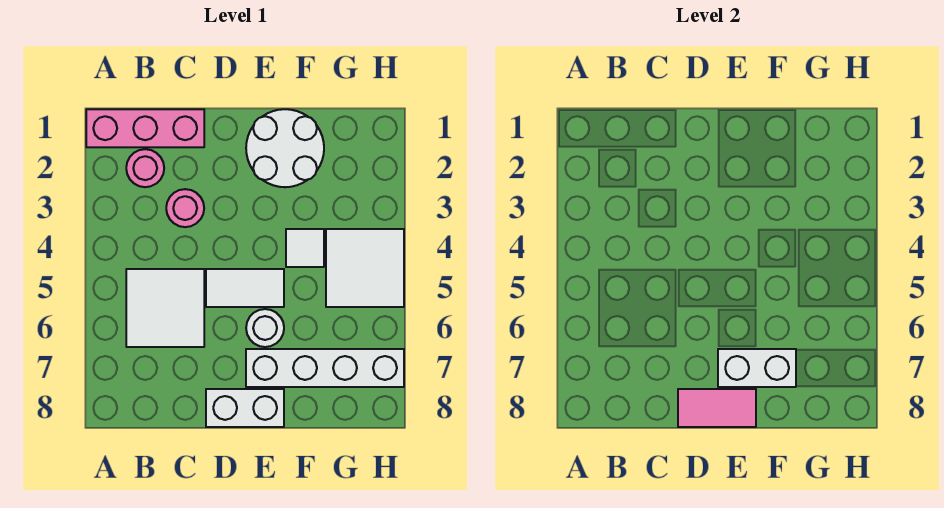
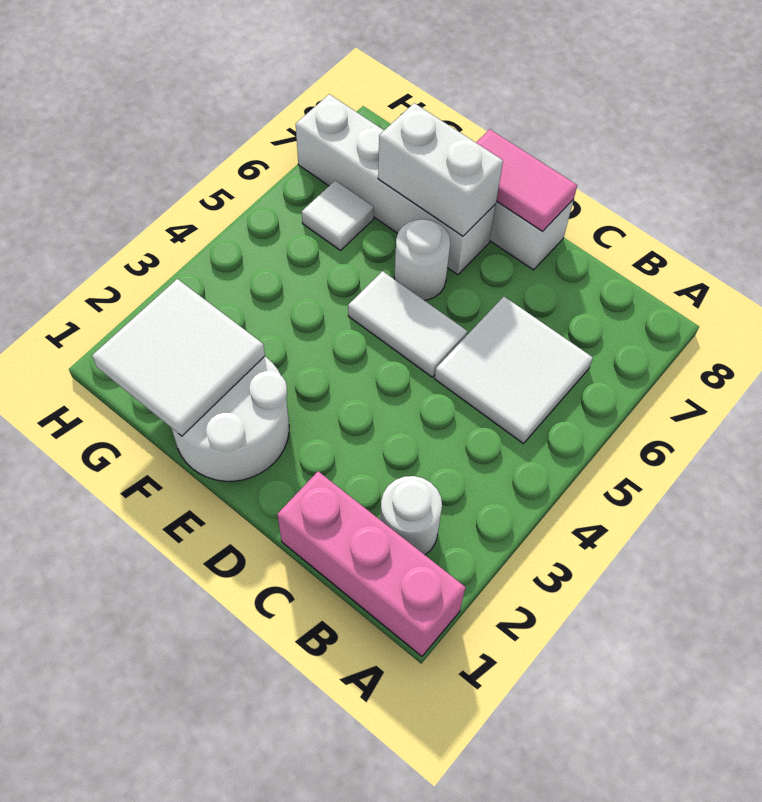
pink 1x1 round brick [126,149,164,187] -> white 1x1 round brick [380,476,442,555]
pink 1x1 round brick [166,189,204,227] -> none
white 1x1 tile [286,229,324,267] -> white 1x1 tile moved to [302,181,374,250]
white 2x2 tile [326,229,404,307] -> white 2x2 tile moved to [92,279,265,436]

